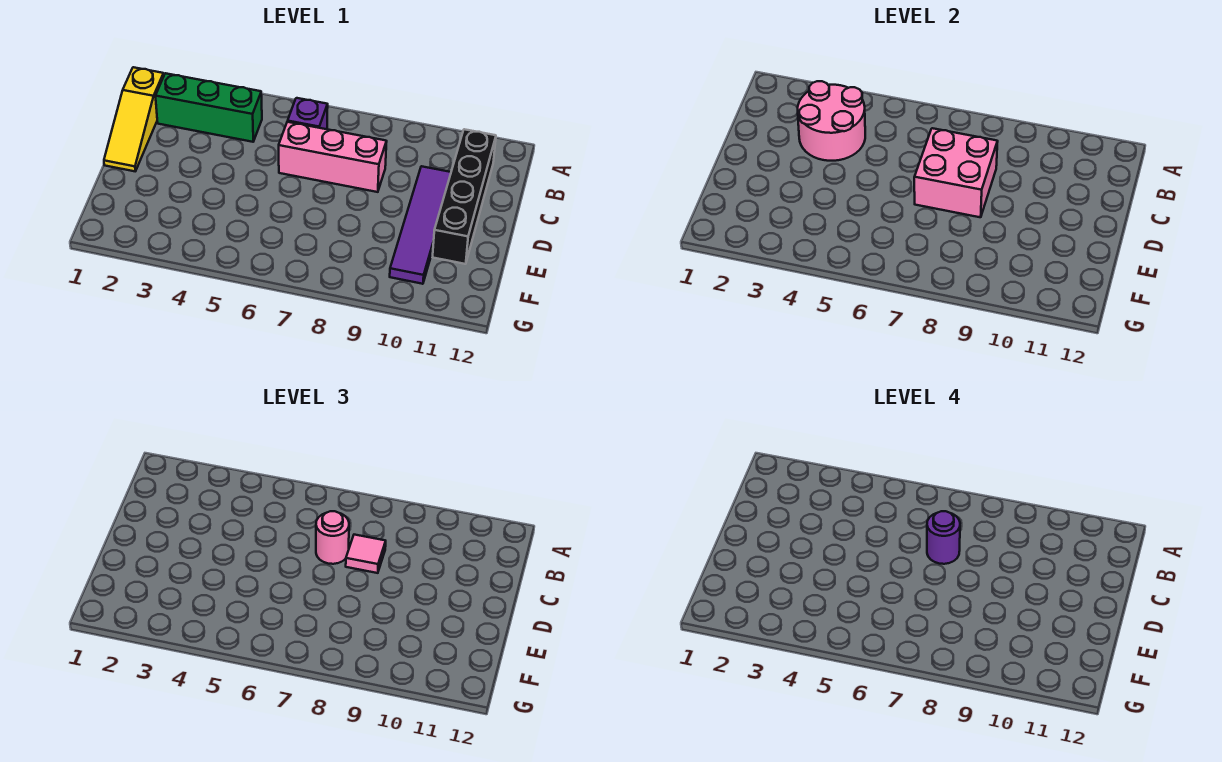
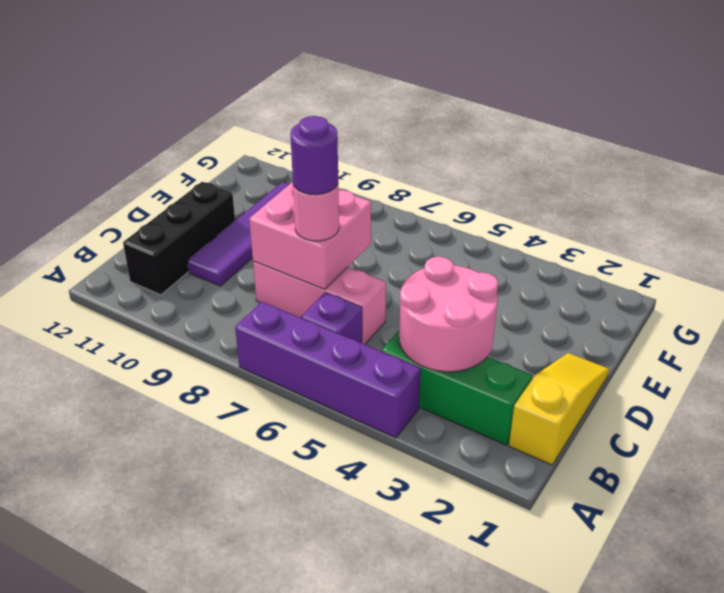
none -> purple 1x4 brick [235,302,421,438]
black 1x4 brick [433,129,496,264] -> black 1x3 brick [123,182,235,295]
pink 1x1 tile [346,535,386,573] -> none

